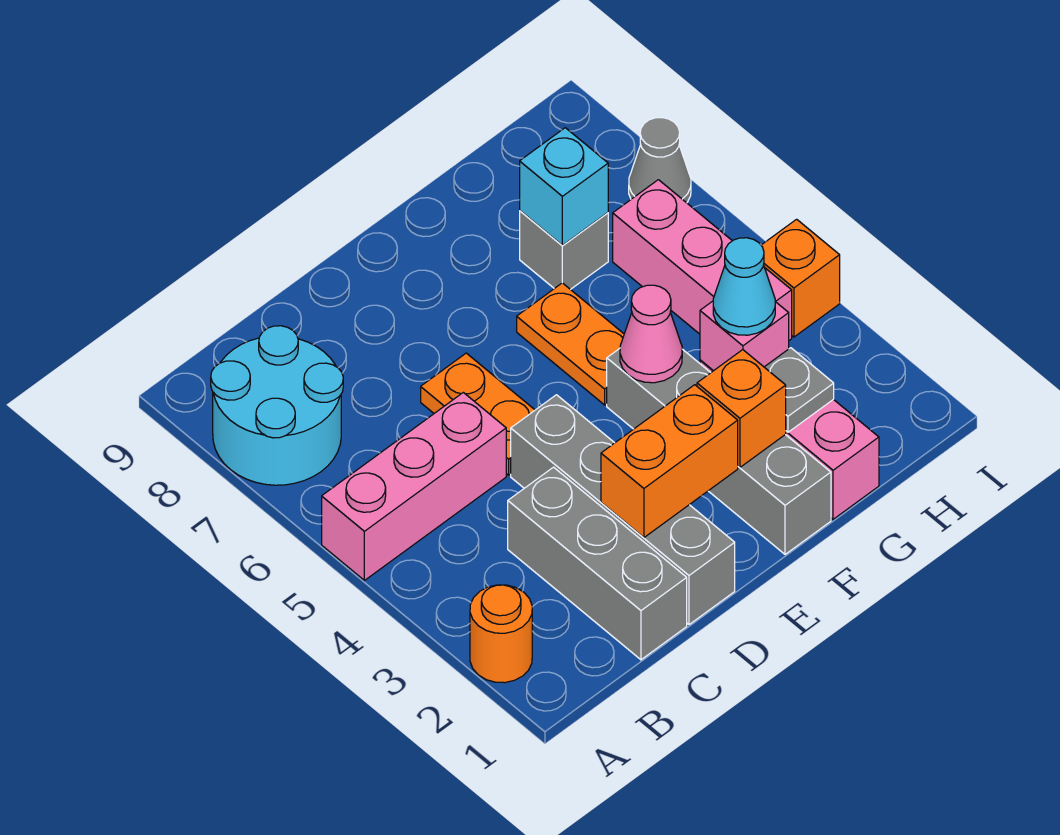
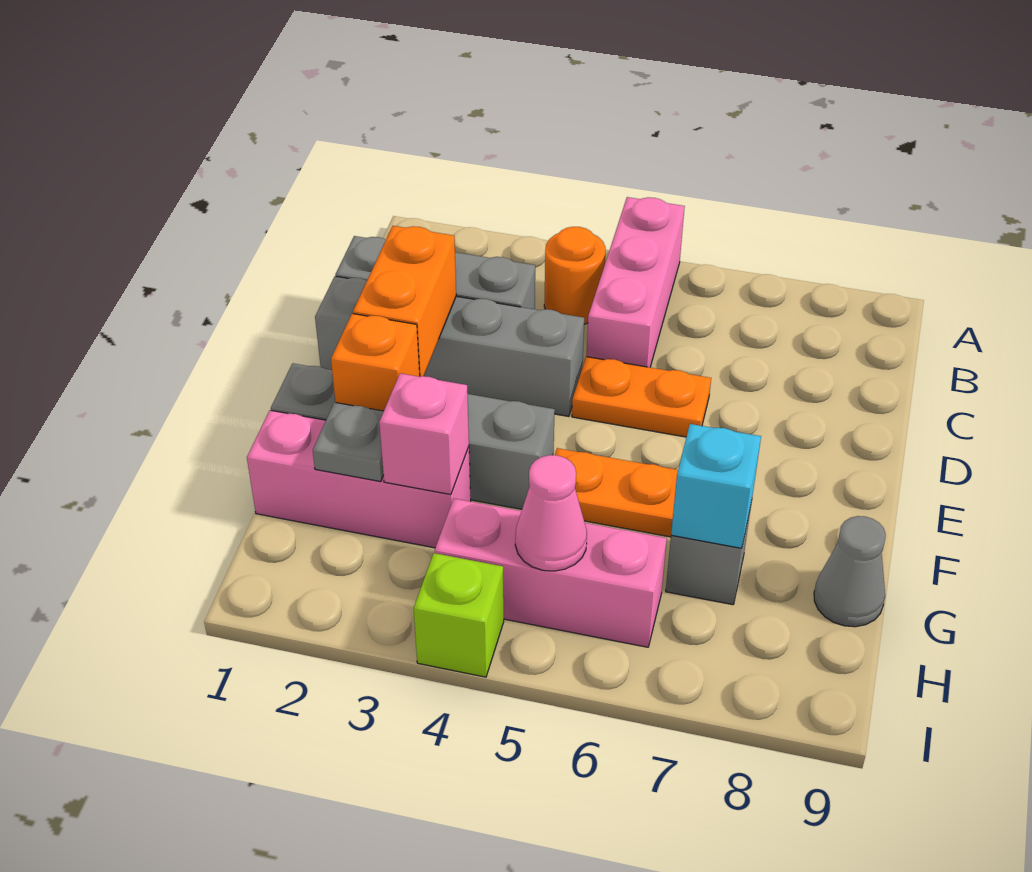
orange 1x1 round brick [470,585,532,683] -> orange 1x1 round brick moved to [544,227,606,324]
cyan 2x2 round brick [211,326,343,485] -> none
pink 1x1 cone [620,285,682,383] -> pink 1x1 cone moved to [515,455,587,571]
cyan 1x1 cone [713,238,775,335] -> none
orange 1x1 brick [761,219,840,337] -> lime 1x1 brick [414,553,504,677]
grey 1x1 cone [629,118,691,203] -> grey 1x1 cone moved to [814,516,886,627]

